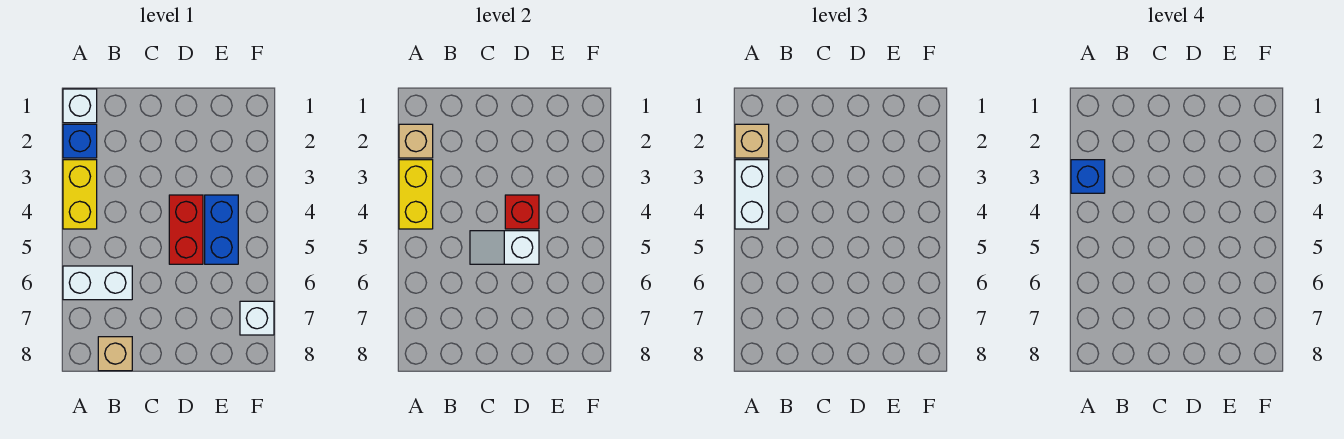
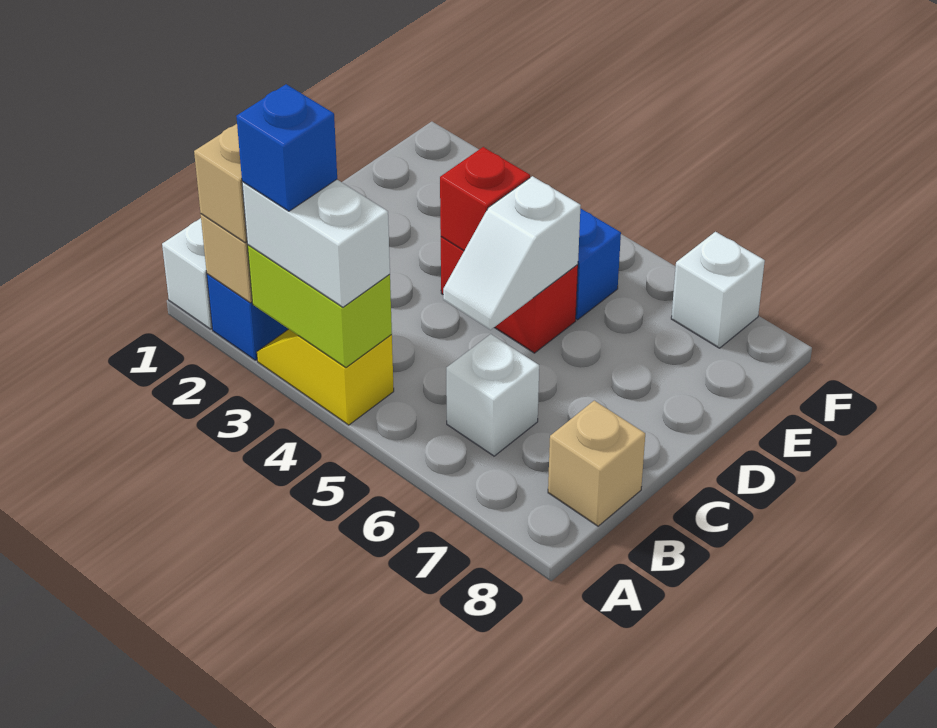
yellow 1x2 brick [63,160,97,229] -> yellow 1x2 slope [257,329,394,425]
yellow 1x2 brick [399,160,433,229] -> lime 1x2 brick [248,245,392,368]
white 1x2 brick [63,266,132,300] -> white 1x1 brick [446,334,539,456]

